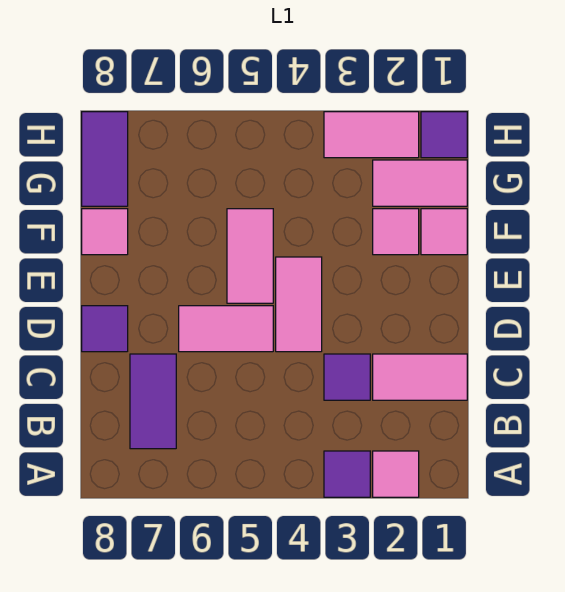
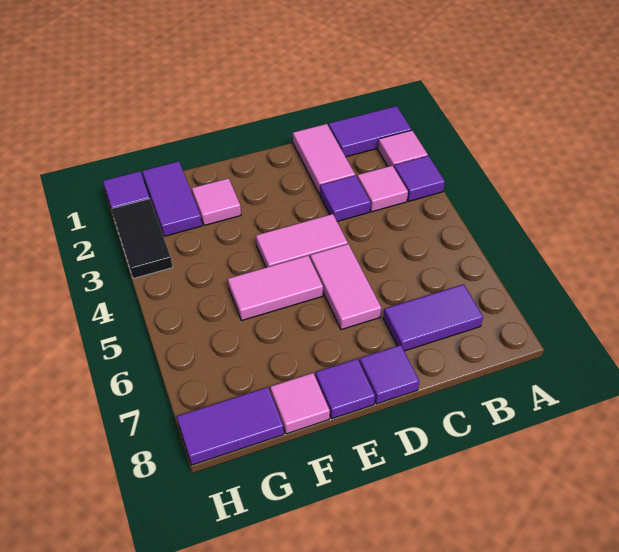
none -> purple 1x2 tile [329,106,411,157]
none -> purple 1x1 tile [315,359,375,419]
pink 1x1 tile [421,209,467,255] -> pink 1x1 tile moved to [357,166,408,212]
pink 1x2 tile [373,160,467,206] -> purple 1x2 tile [142,161,202,236]
pink 1x2 tile [324,112,419,158] -> black 1x2 tile [112,199,173,279]

